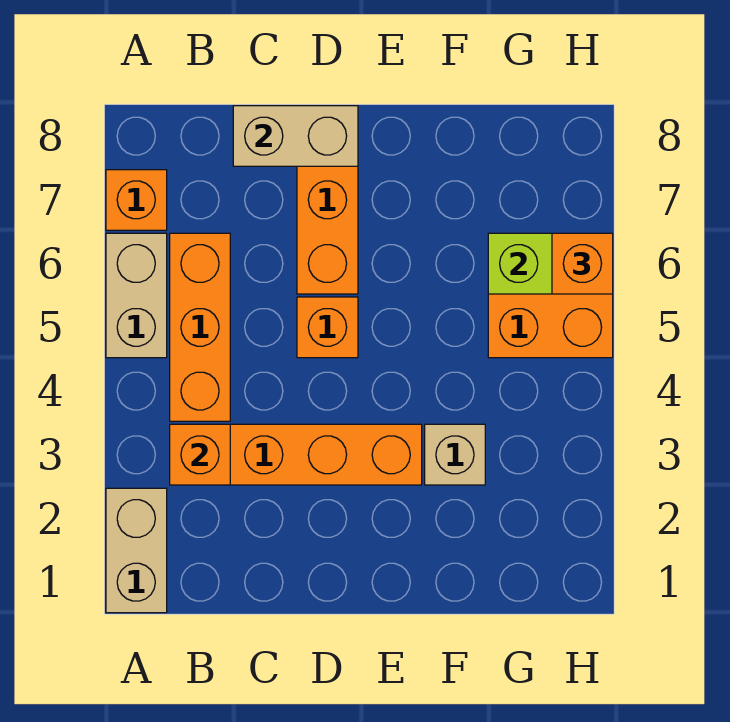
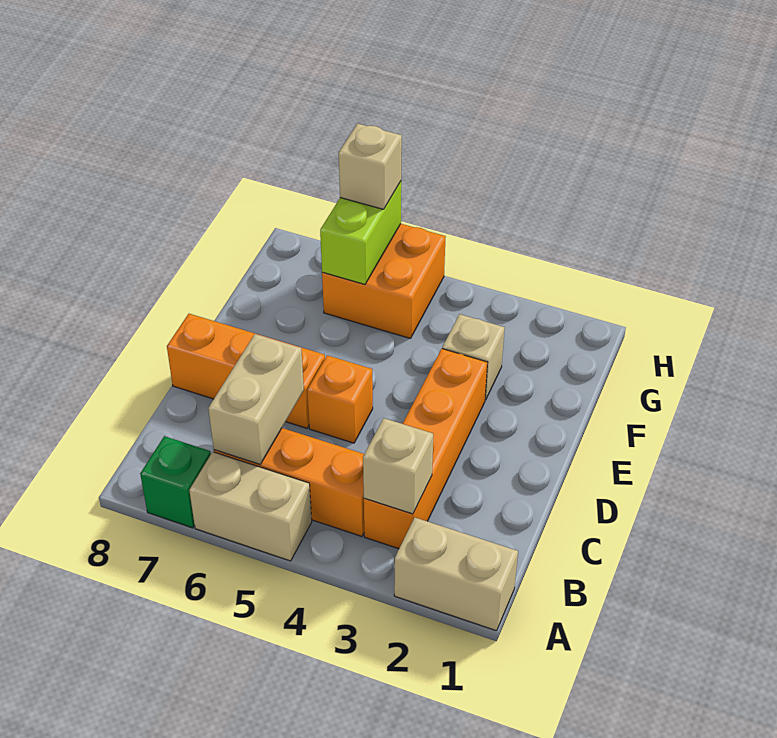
orange 1x1 brick [106,170,167,230] -> green 1x1 brick [140,436,211,528]
orange 1x1 brick [170,424,230,485] -> tan 1x1 brick [363,418,433,514]
tan 1x2 brick [233,106,358,166] -> tan 1x2 brick moved to [208,334,304,464]
orange 1x1 brick [552,233,613,294] -> tan 1x1 brick [339,124,402,209]

